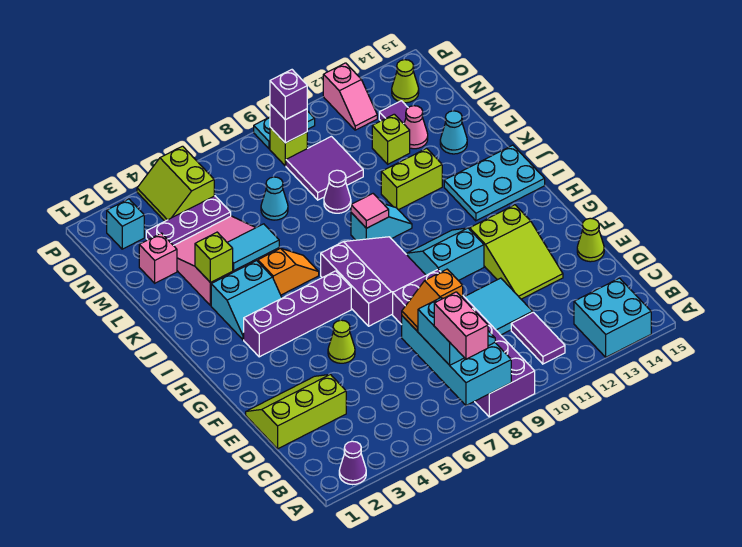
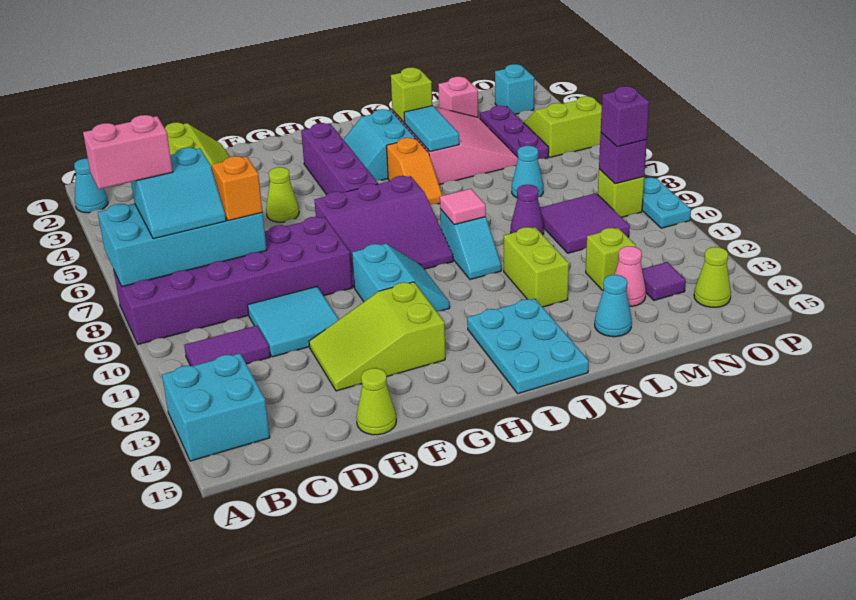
purple 1x1 cone [339,441,366,485] -> cyan 1x1 cone [74,158,108,213]
pink 1x2 slope [323,63,377,130] -> none

